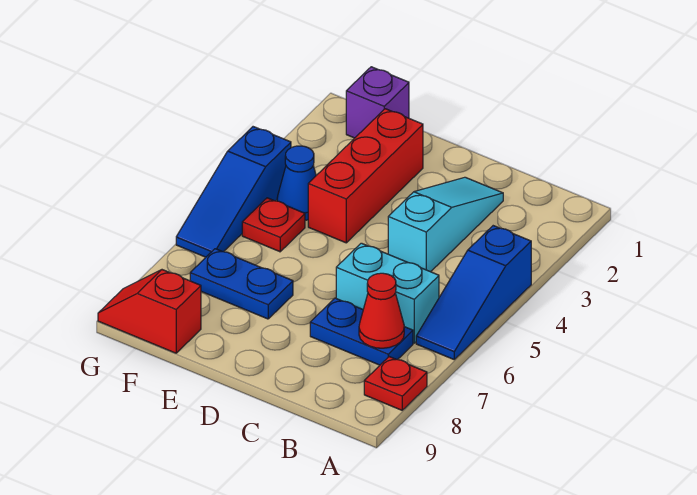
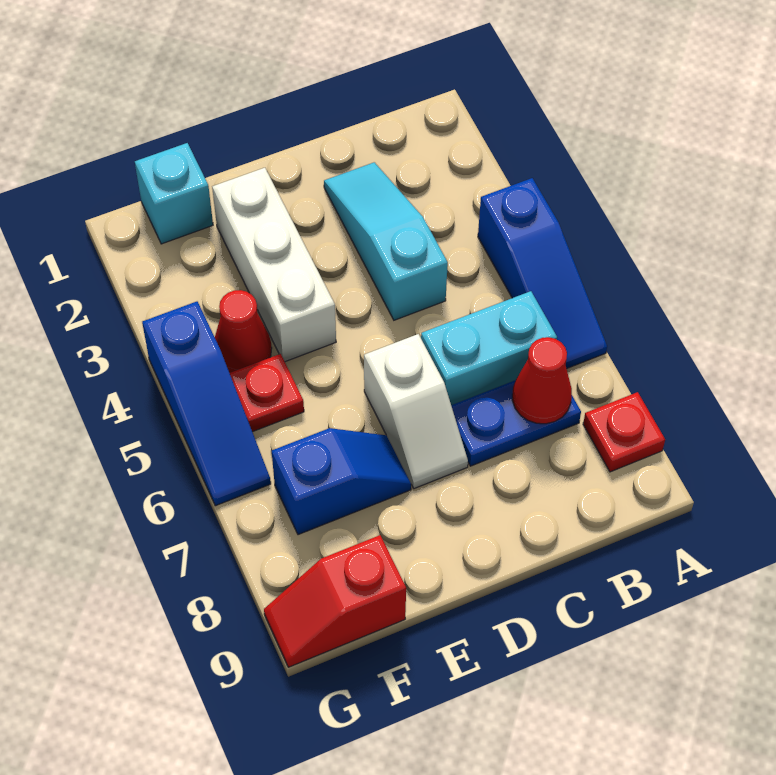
none -> white 1x2 slope [364,334,468,489]
red 1x3 brick [308,109,423,243] -> white 1x3 brick [212,168,336,362]
blue 1x2 plate [190,249,293,319] -> blue 1x2 slope [272,428,411,535]
purple 1x1 brick [346,67,409,138] -> cyan 1x1 brick [135,143,213,244]
blue 1x1 cone [277,146,316,220] -> red 1x1 cone [215,290,272,373]

